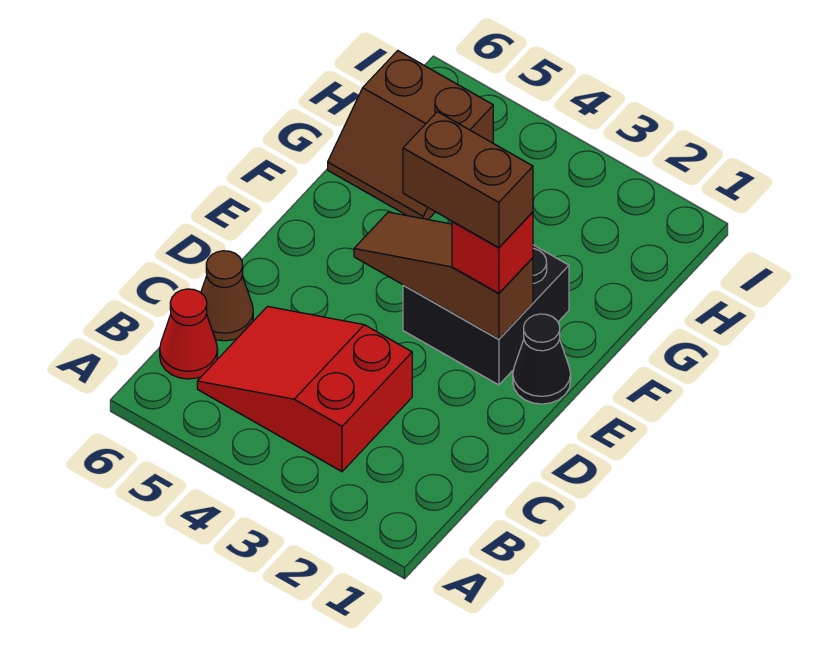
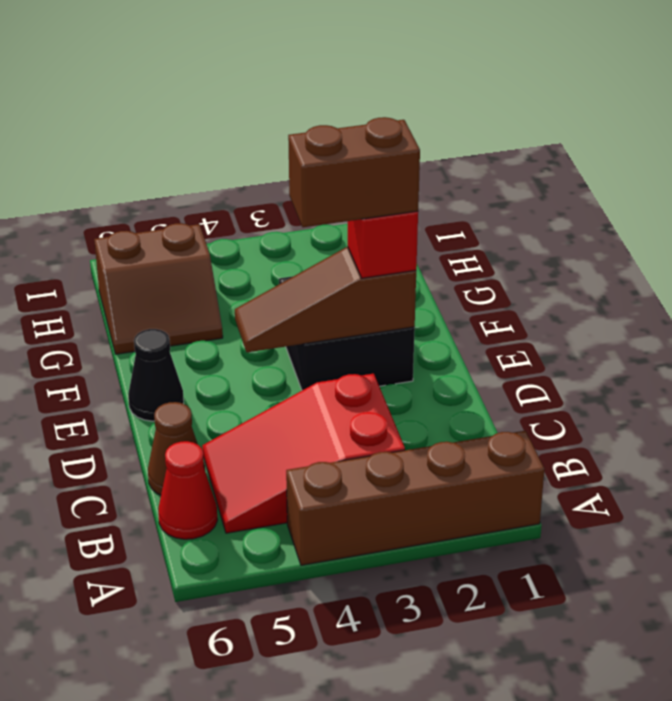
none -> brown 1x4 brick [286,431,544,565]
black 1x1 cone [513,314,571,404] -> black 1x1 cone moved to [128,329,184,421]

